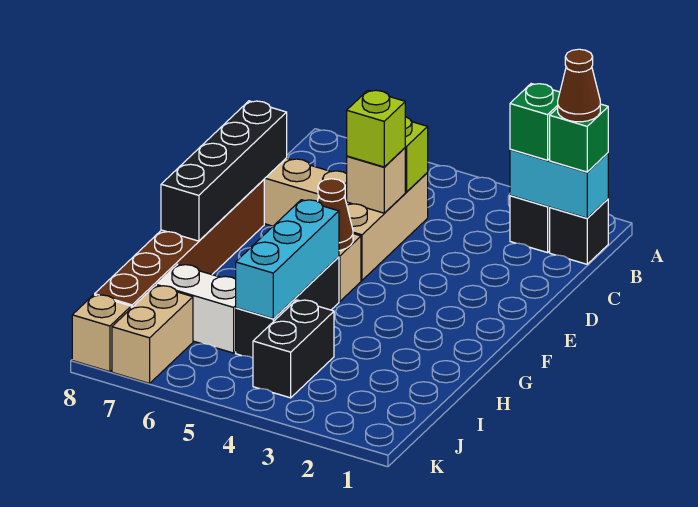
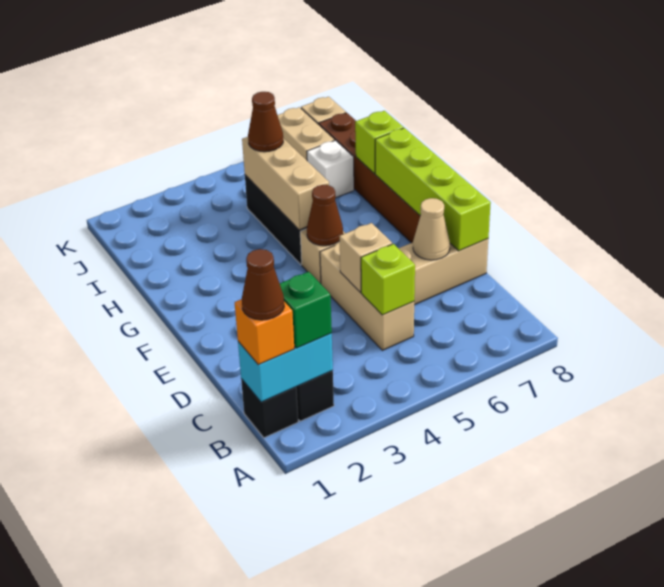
green 1x1 brick [550,104,608,172] -> orange 1x1 brick [235,299,294,365]
lime 1x1 brick [347,90,405,167] -> lime 1x1 brick moved to [355,111,404,173]
none -> tan 1x1 cone [413,198,450,260]
black 1x4 brick [161,101,287,241] -> lime 1x4 brick [375,128,491,251]
cyan 1x3 brick [236,200,339,319] -> tan 1x3 brick [242,137,329,230]
black 1x2 brick [253,300,334,398] -> none
none -> brown 1x1 cone [248,92,283,152]
white 1x2 brick [156,264,236,353] -> white 1x1 brick [307,140,354,198]

